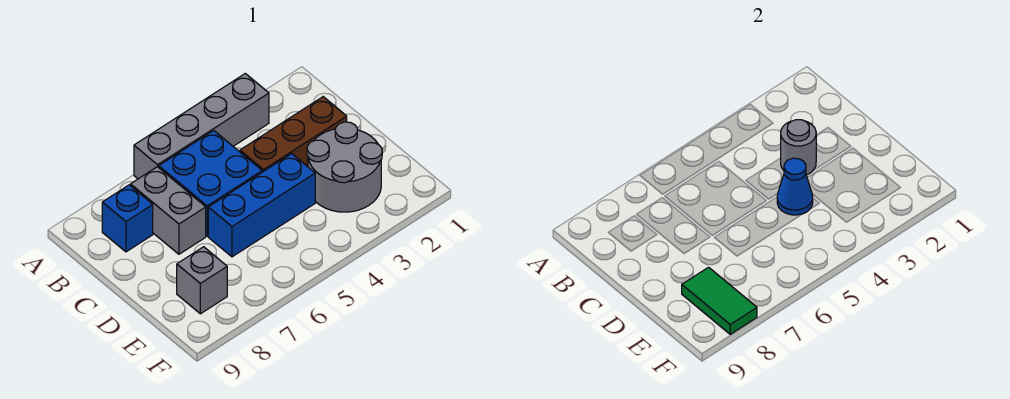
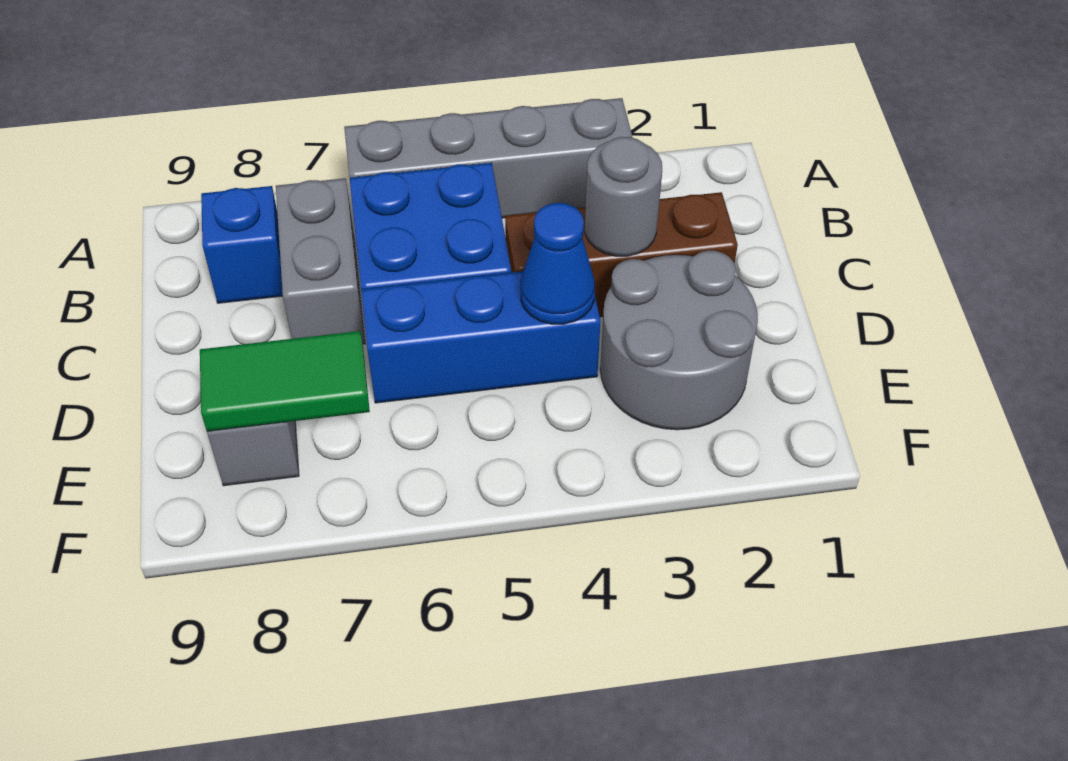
green 1x2 tile [682,267,757,334] -> green 1x2 tile turned to [200,331,370,431]

